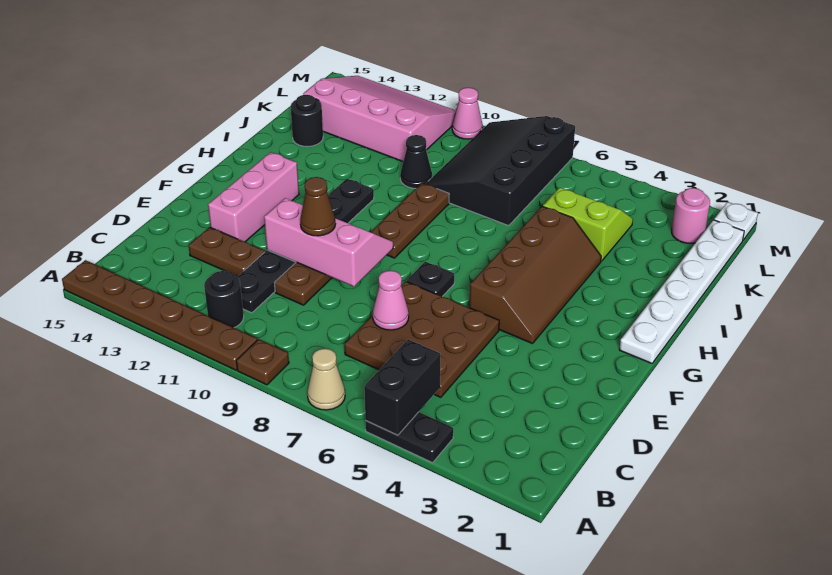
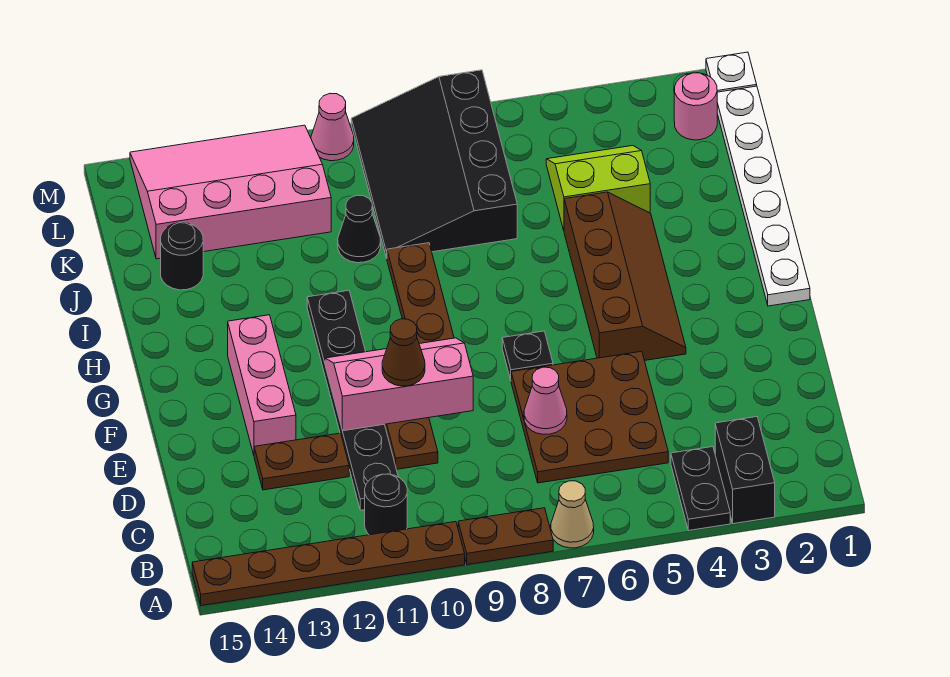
black 1x2 plate [366,412,453,463] -> black 1x2 plate turned to [671,447,730,530]
black 1x2 brick [364,340,440,435] -> black 1x2 brick moved to [715,417,775,524]
brown 1x1 plate [236,339,289,385] -> brown 1x2 plate [458,508,553,565]

